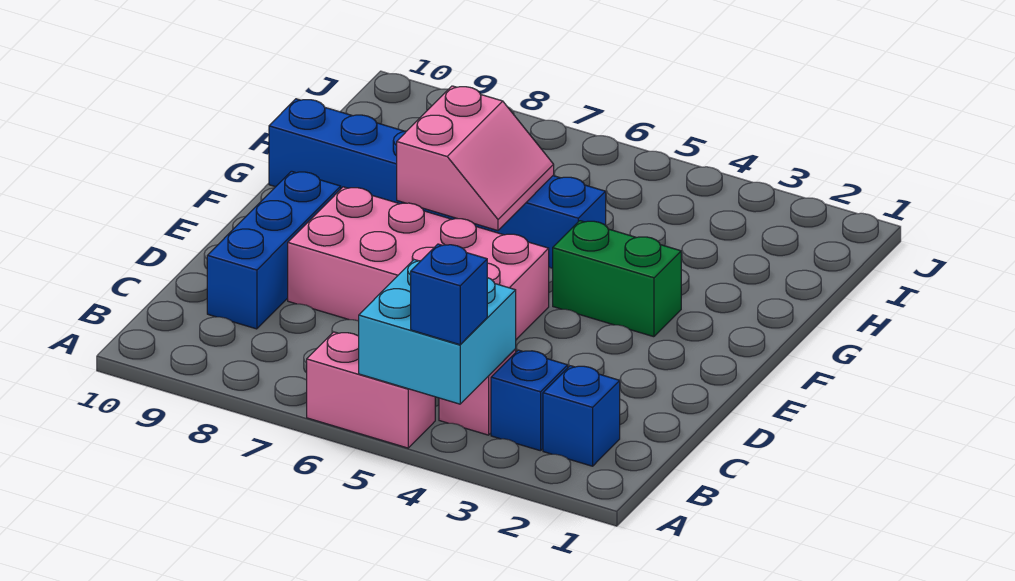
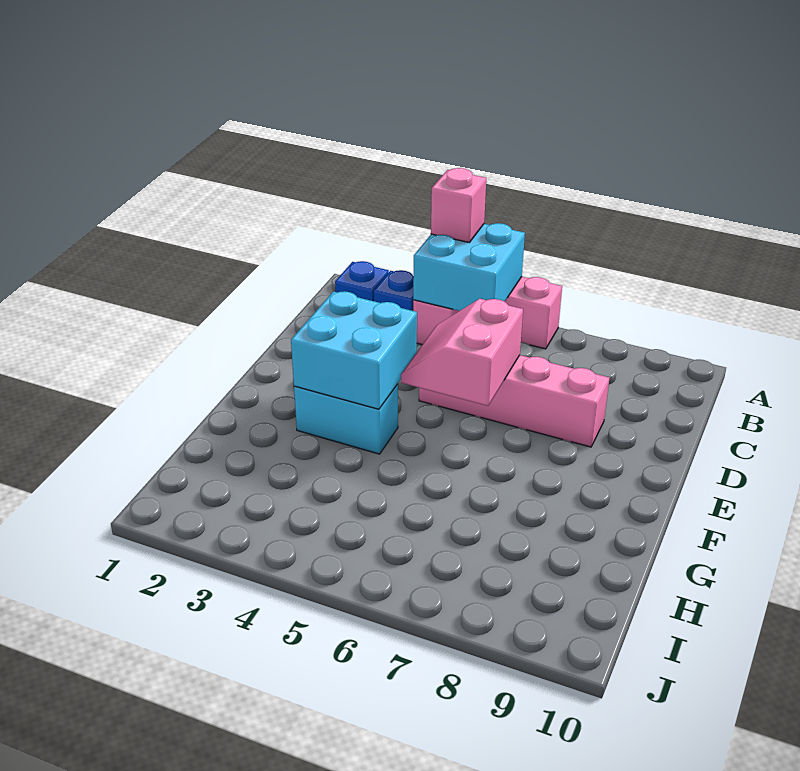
blue 1x1 brick [411,244,487,345] -> pink 1x1 brick [431,168,486,243]
blue 1x3 brick [207,171,341,329] -> none
pink 2x4 brick [288,187,549,340] -> pink 1x4 brick [419,355,610,447]
none -> cyan 2x2 brick [291,291,417,409]
green 1x2 brick [553,221,681,337] -> cyan 1x2 brick [294,384,398,454]
pink 2x2 slope [397,86,554,231] -> pink 2x2 slope moved to [401,299,523,406]
blue 1x6 brick [269,99,606,269] -> none

